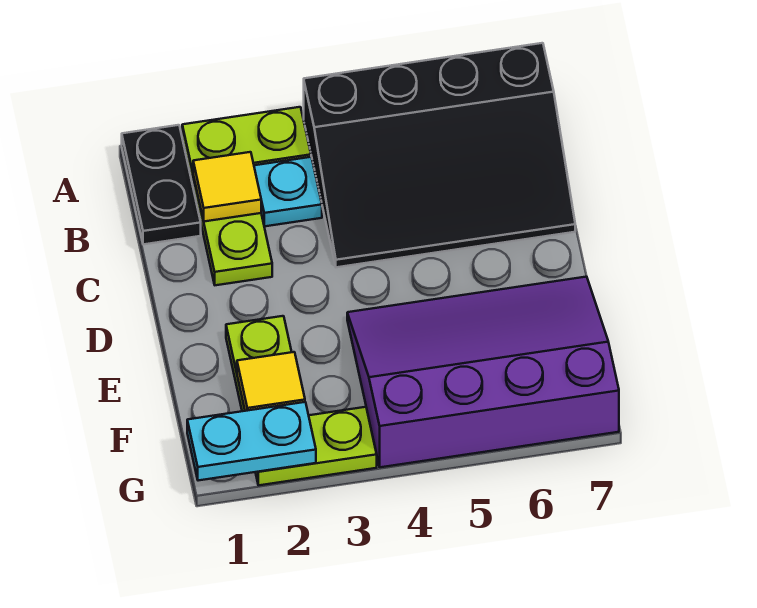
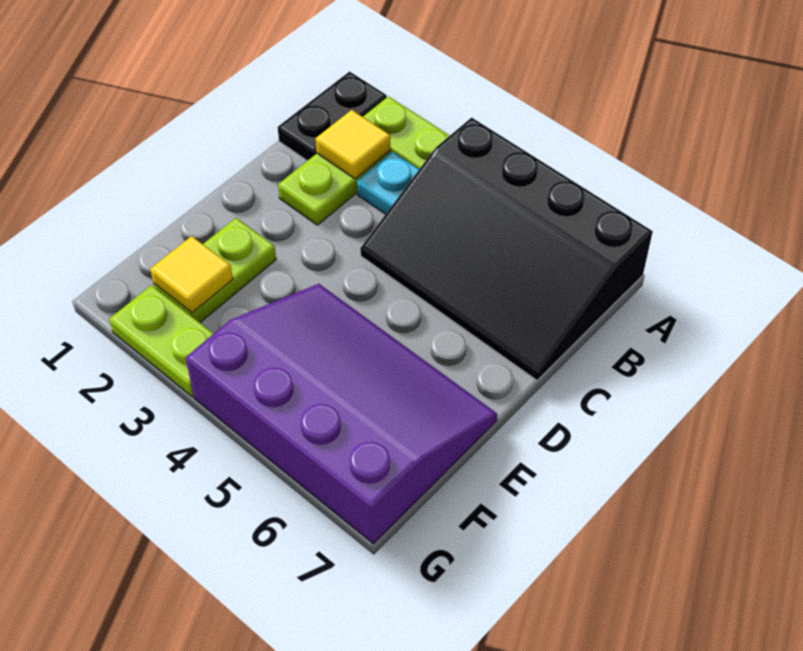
cyan 1x2 plate [187,402,316,481] -> none

